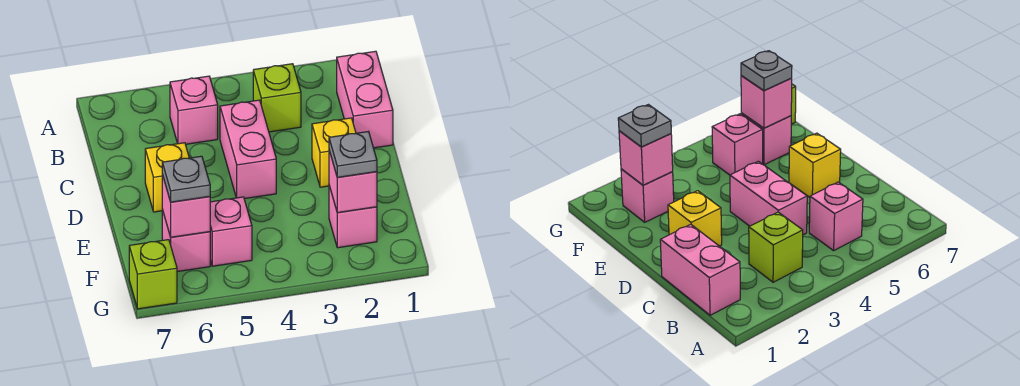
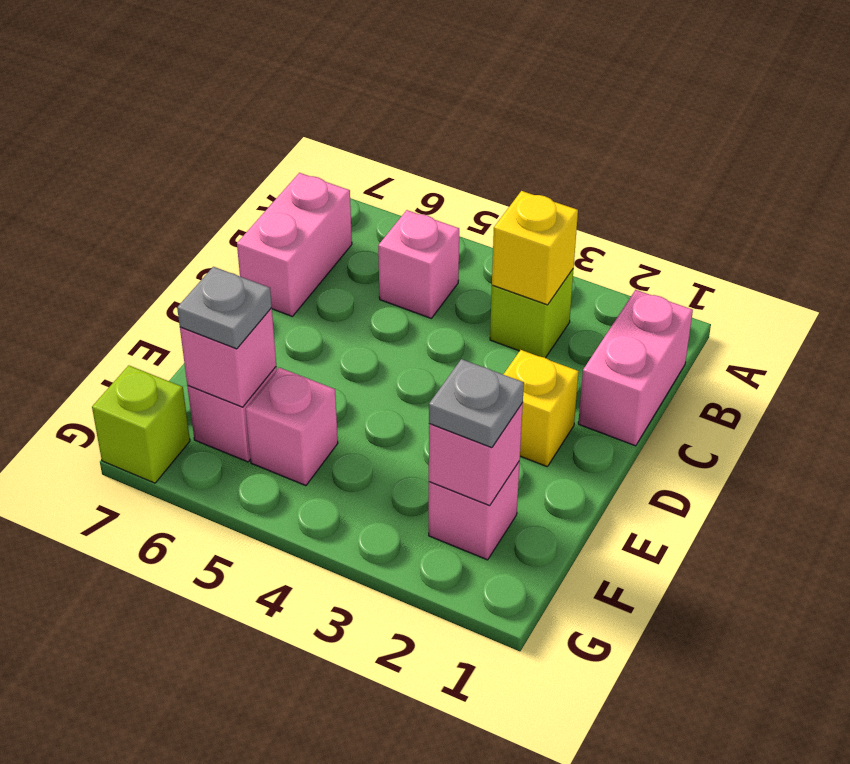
pink 1x2 brick [220,100,276,199] -> pink 1x2 brick moved to [237,173,352,317]
yellow 1x1 brick [145,143,189,212] -> yellow 1x1 brick moved to [492,191,578,305]

